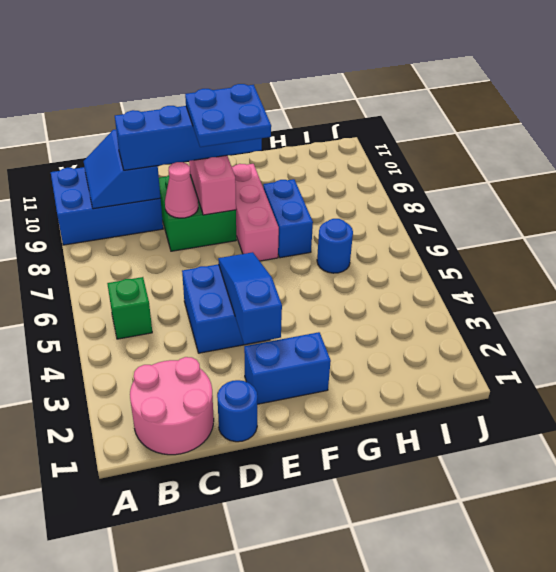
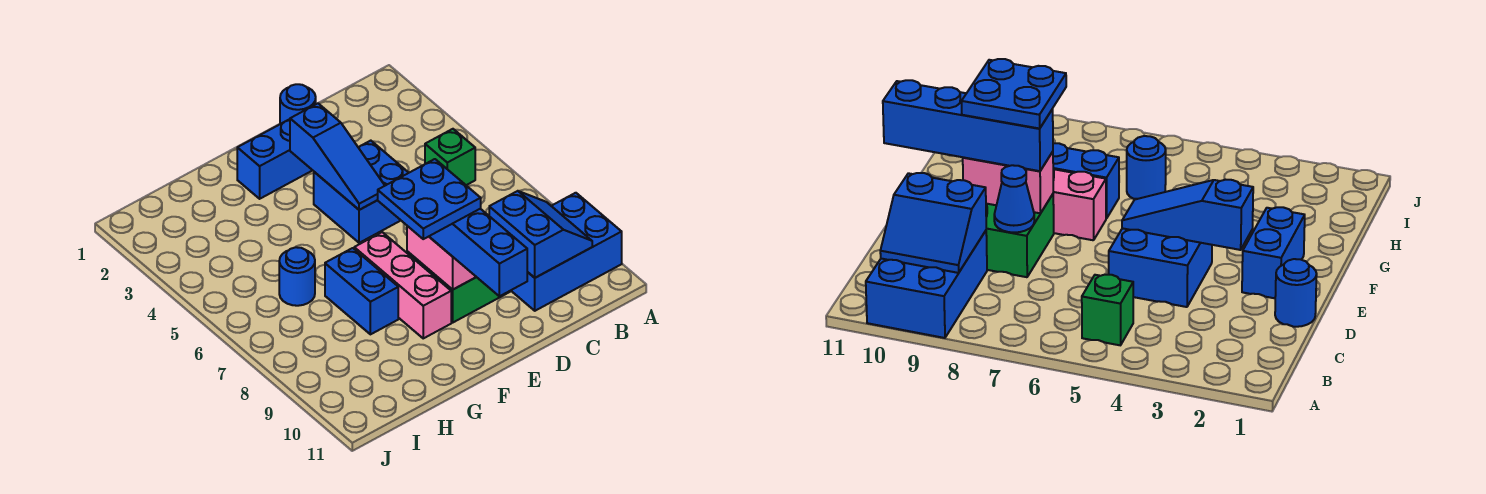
pink 2x2 round brick [130,357,214,455] -> none
blue 1x4 brick [115,106,262,170] -> blue 1x4 brick turned to [429,209,527,296]
pink 1x1 cone [165,162,198,218] -> blue 1x1 cone [994,165,1034,233]

